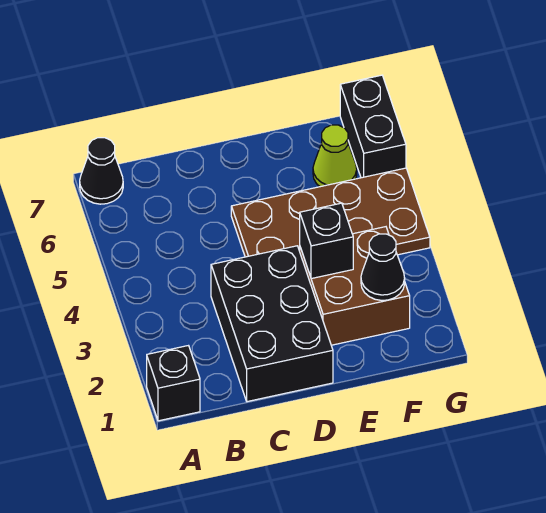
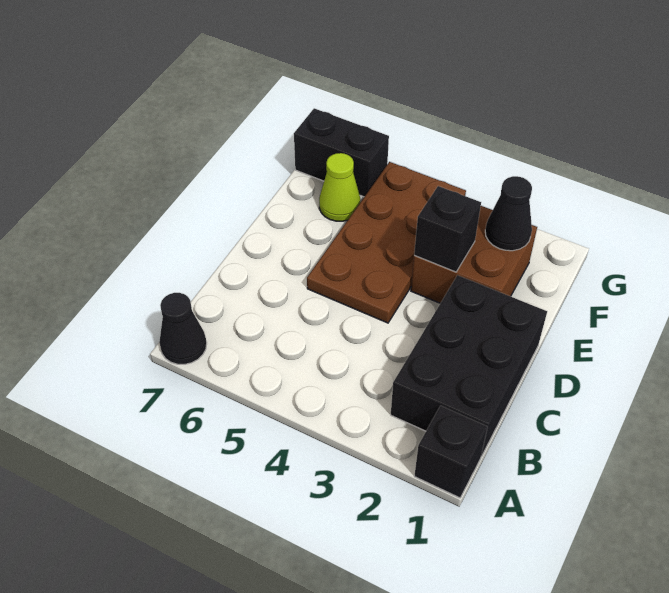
black 2x3 brick [211,246,333,402] -> black 2x3 brick turned to [391,275,547,456]

